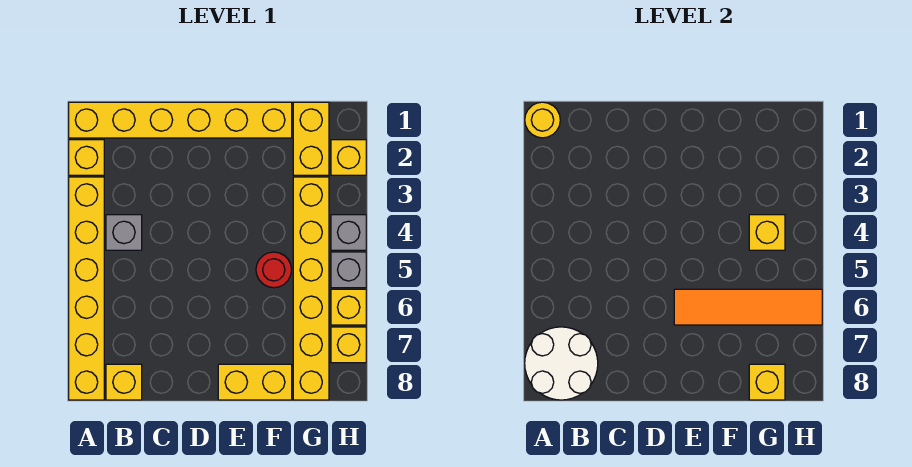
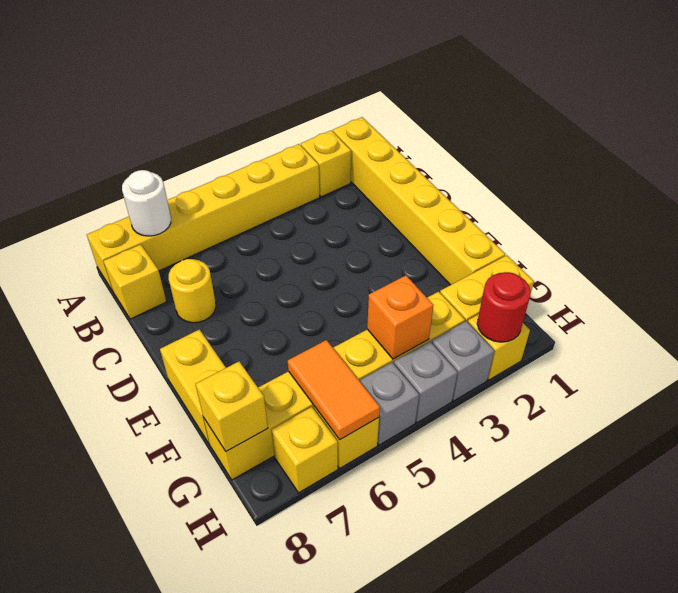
yellow 1x1 round brick [525,102,560,138] -> yellow 1x1 round brick moved to [169,259,216,323]
white 2x2 round brick [525,327,598,400] -> white 1x1 round brick [122,170,171,236]
grey 1x1 brick [106,215,142,250] -> grey 1x1 brick moved to [432,321,494,401]
orange 1x4 tile [674,289,822,325] -> orange 1x2 tile [288,340,380,440]
red 1x1 round brick [256,252,292,288] -> red 1x1 round brick moved to [477,272,531,342]
yellow 1x1 brick [749,215,785,250] -> orange 1x1 brick [367,276,433,359]

